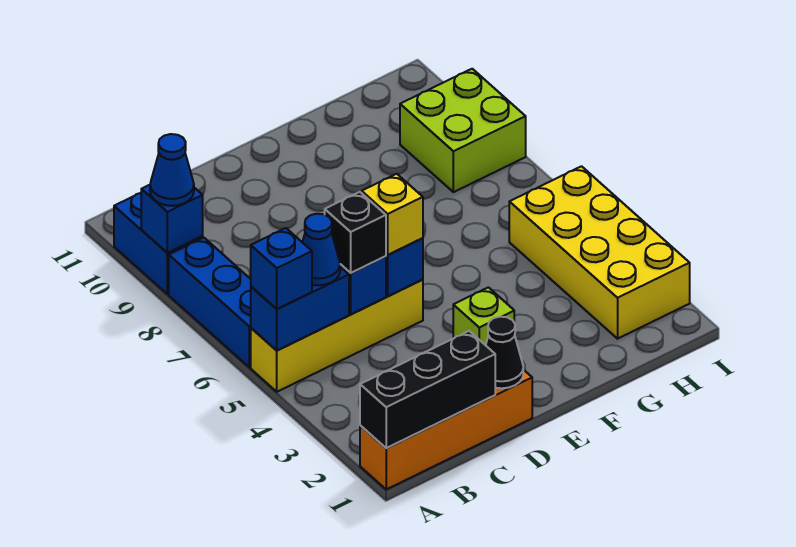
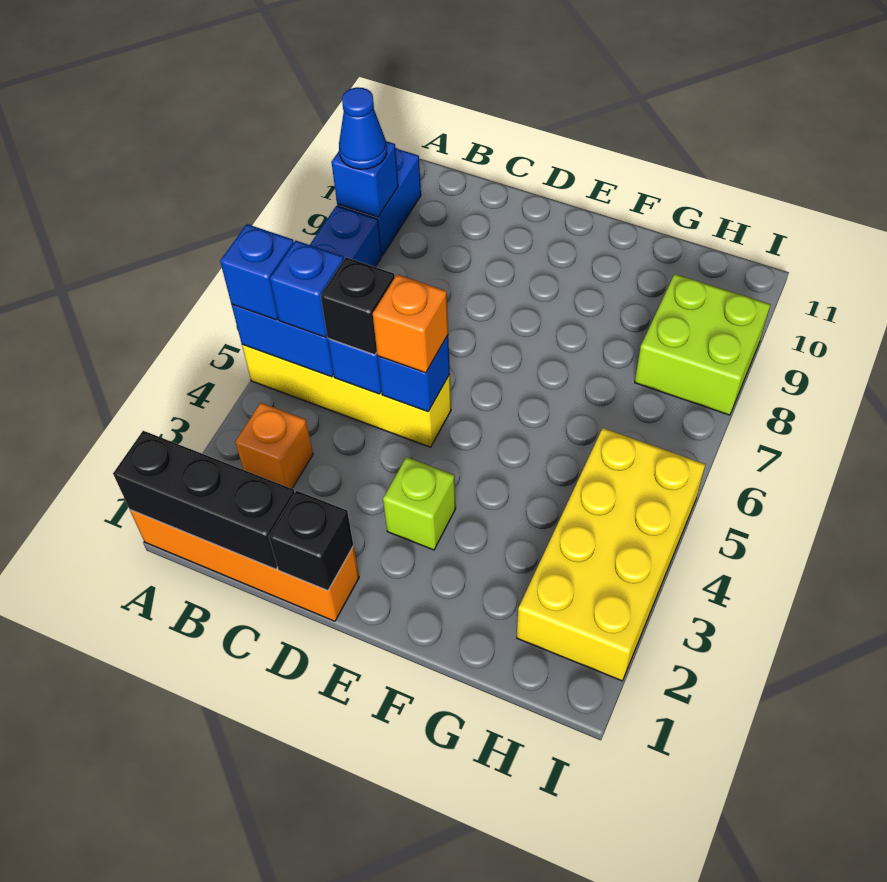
none -> orange 1x1 brick [235,403,313,489]
blue 1x1 cone [302,214,340,285] -> blue 1x1 brick [270,241,344,337]
black 1x1 cone [486,317,523,388] -> black 1x1 brick [269,491,353,591]
yellow 1x1 brick [362,174,423,255] -> orange 1x1 brick [373,274,448,373]

